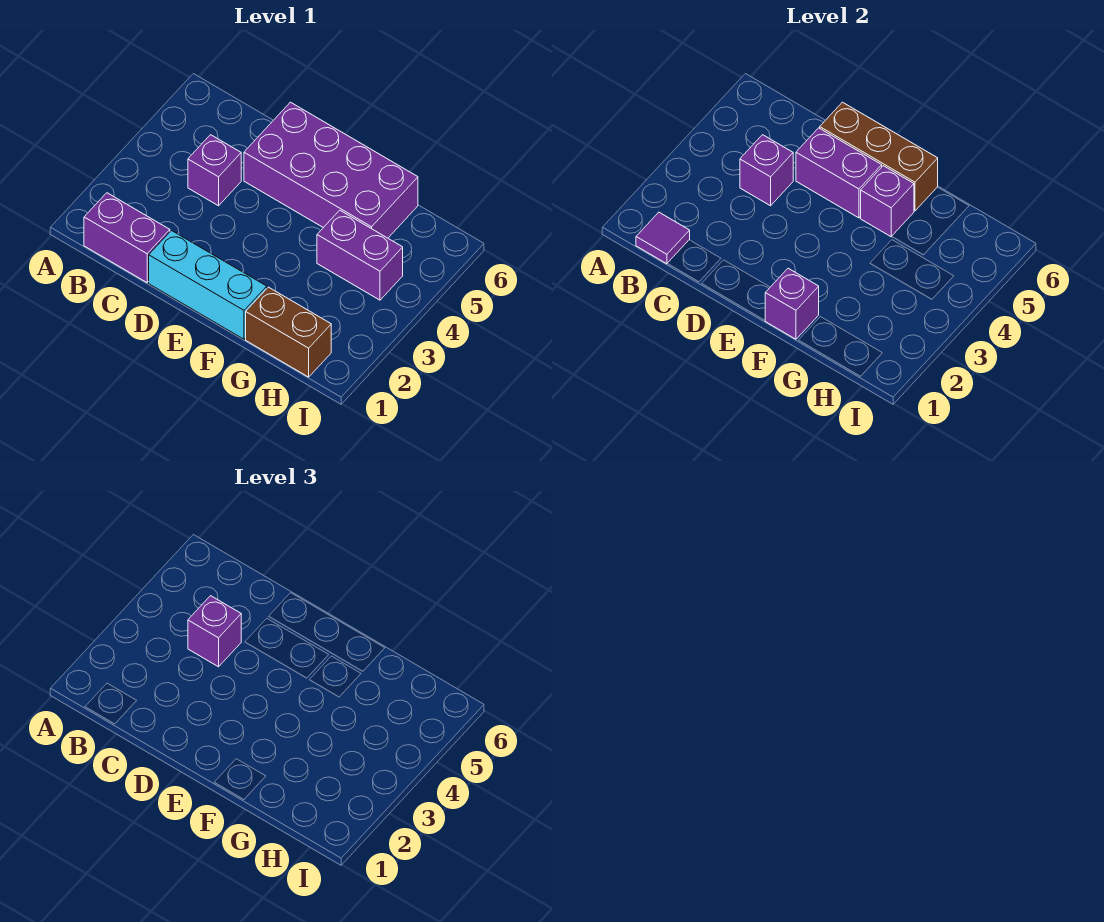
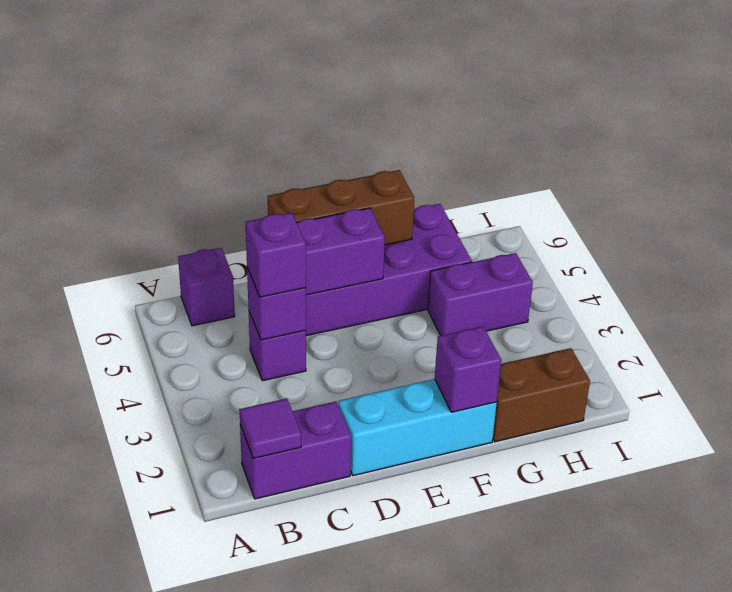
purple 1x1 brick [861,166,914,237] -> purple 1x1 brick moved to [178,248,235,326]

